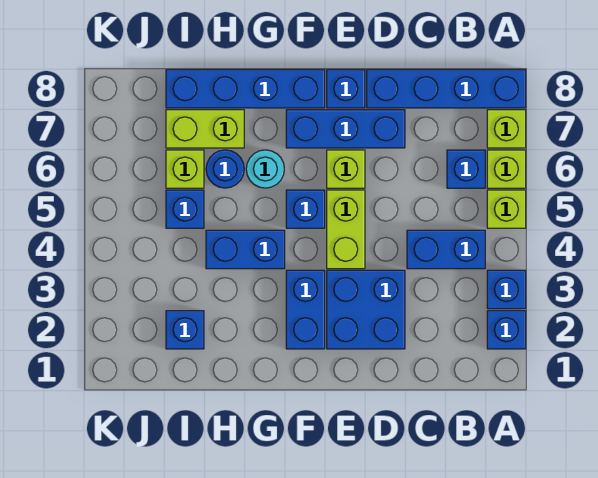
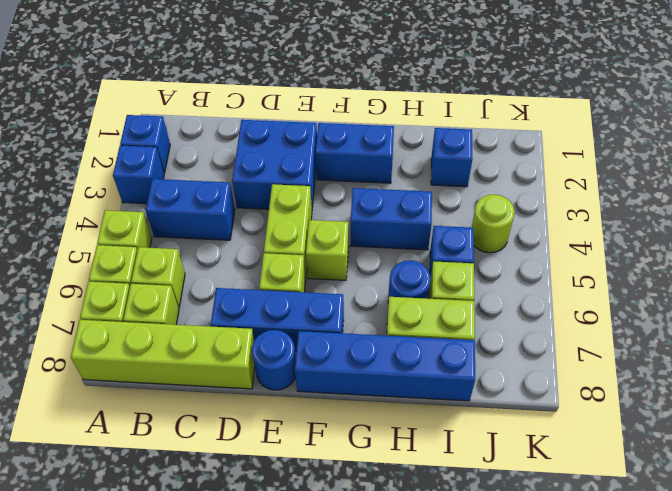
blue 1x4 brick [367,70,526,108] -> lime 1x4 brick [71,320,255,389]
blue 1x1 brick [447,150,485,188] -> lime 1x1 brick [131,247,185,308]
none -> lime 1x1 brick [123,284,179,325]
blue 1x1 brick [327,70,365,108] -> blue 1x1 round brick [252,330,296,390]
blue 1x2 brick [286,270,325,349] -> blue 1x2 brick turned to [316,123,394,183]
blue 1x1 brick [286,190,325,228] -> lime 1x1 brick [306,220,349,280]
cyan 1x1 round brick [246,150,284,188] -> none
none -> lime 1x1 round brick [472,194,515,253]

